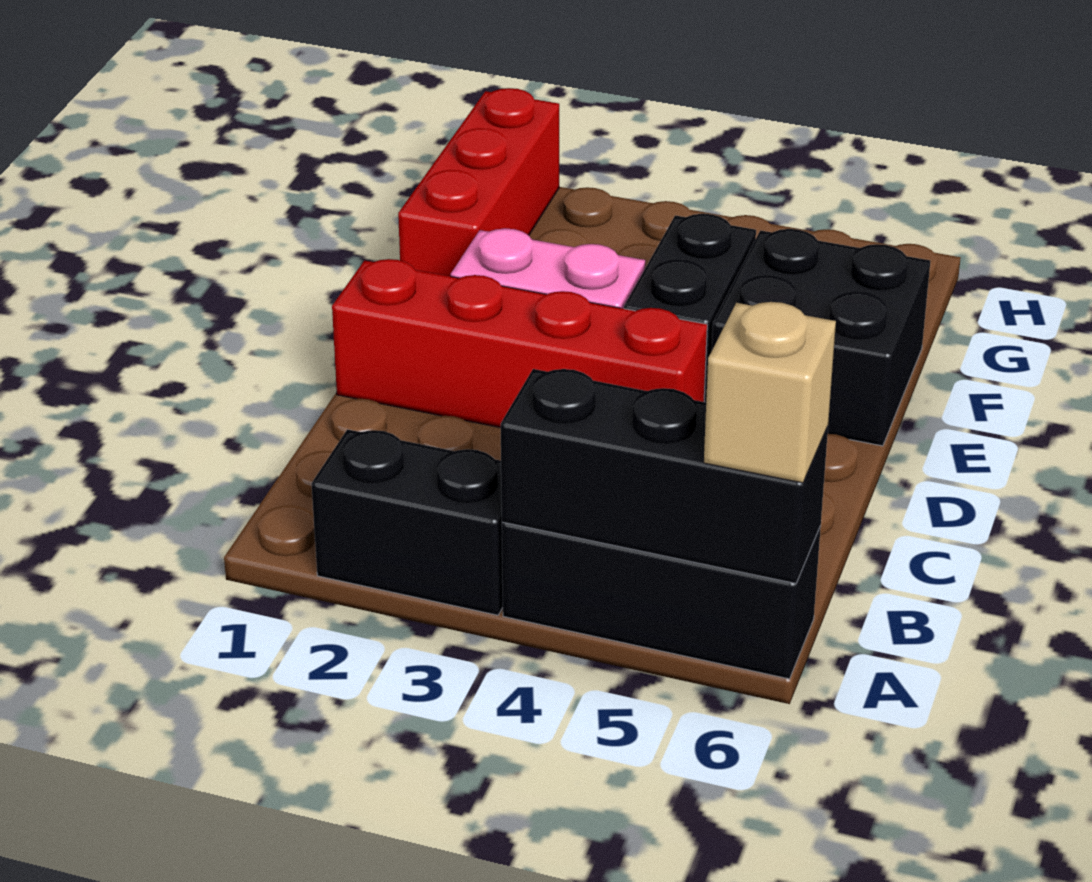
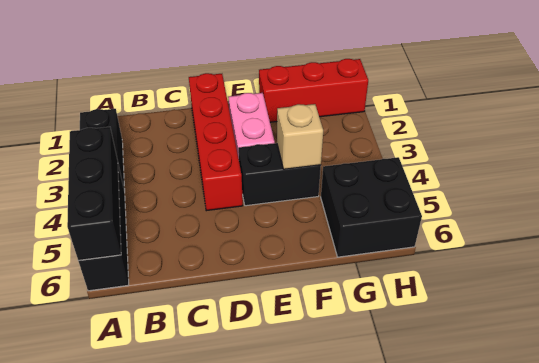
tan 1x1 brick [704,302,836,483] -> tan 1x1 brick moved to [277,104,323,169]
black 2x2 brick [712,229,930,446] -> black 2x2 brick moved to [321,157,422,257]

